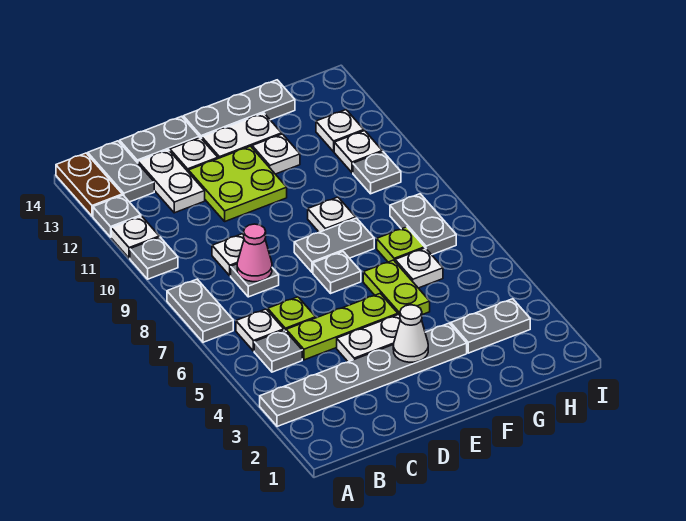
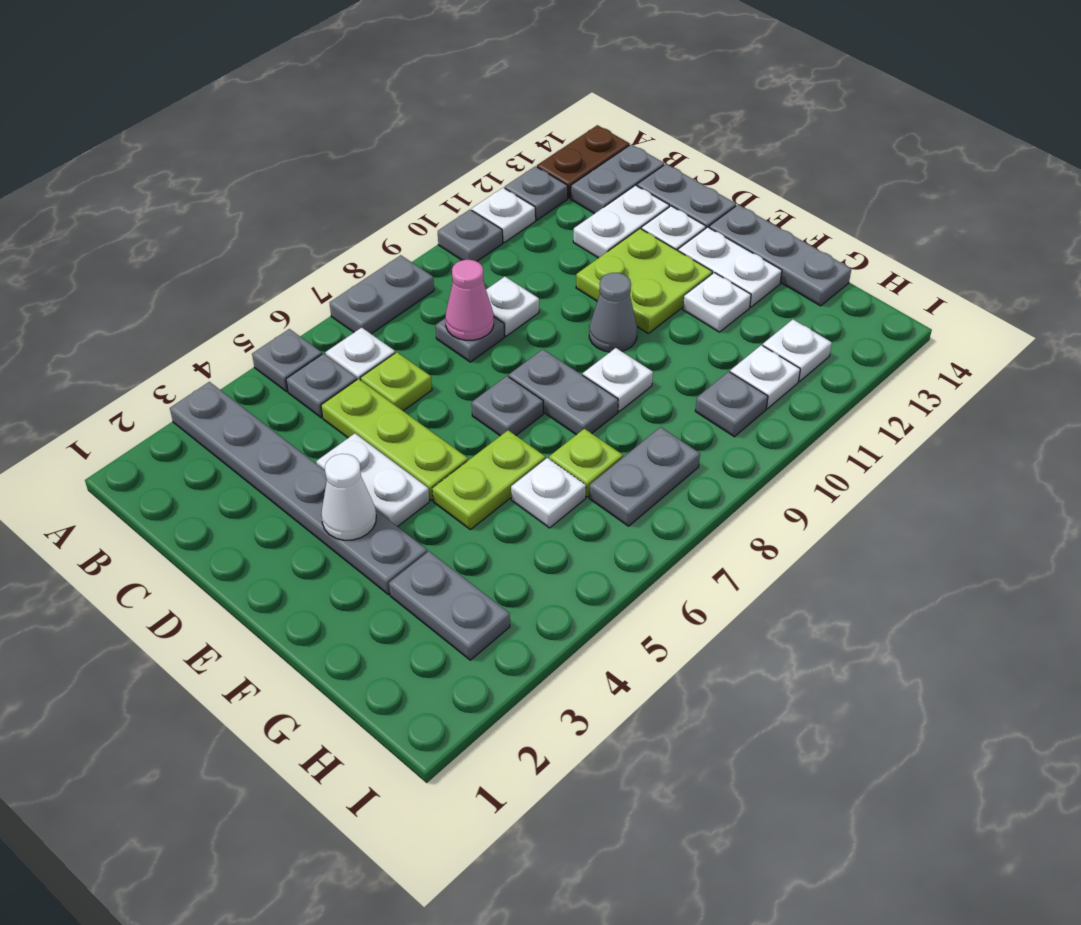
none -> grey 1x1 plate [252,329,322,392]
none -> grey 1x1 cone [589,273,637,352]

